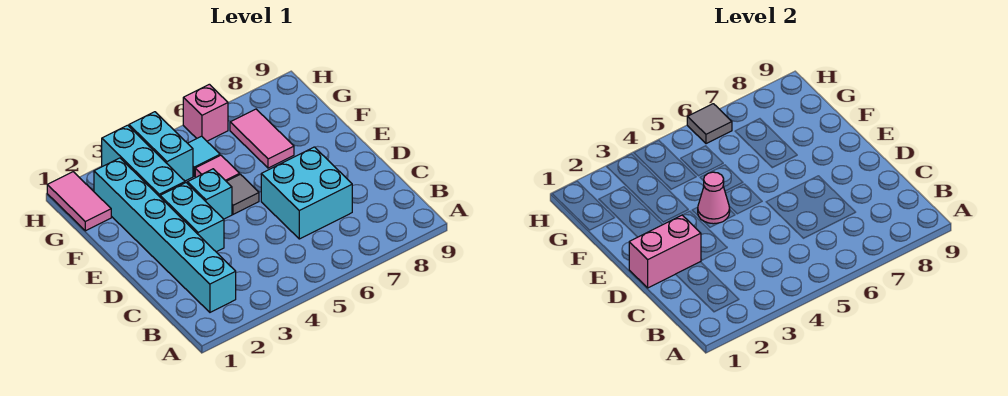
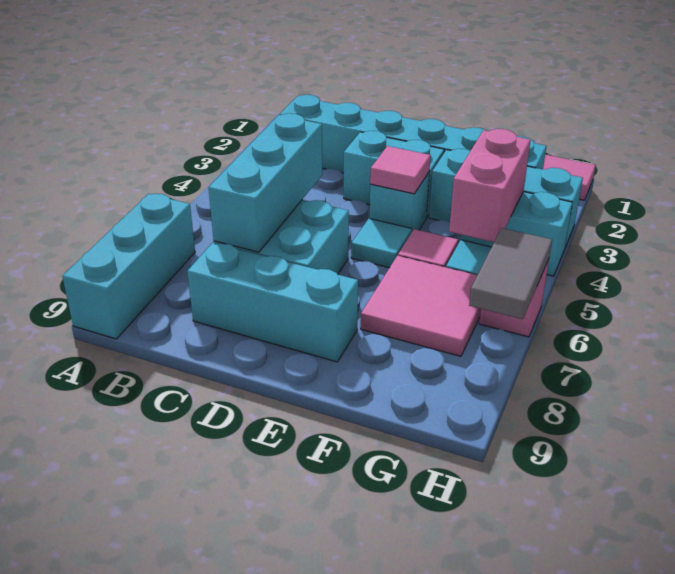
none -> cyan 1x3 brick [62,194,195,339]
none -> cyan 1x3 brick [209,113,322,252]
none -> cyan 1x3 brick [187,243,358,362]
pink 1x2 brick [629,215,701,288] -> pink 1x2 brick moved to [449,129,531,242]
pink 1x1 cone [698,172,730,224] -> pink 1x1 tile [370,146,431,194]
grey 1x1 tile [226,174,259,214] -> cyan 1x1 tile [351,219,412,268]
pink 1x2 tile [230,109,294,168] -> pink 2x2 tile [361,256,481,356]
grey 1x1 tile [687,104,732,144] -> grey 1x2 tile [469,228,552,319]

